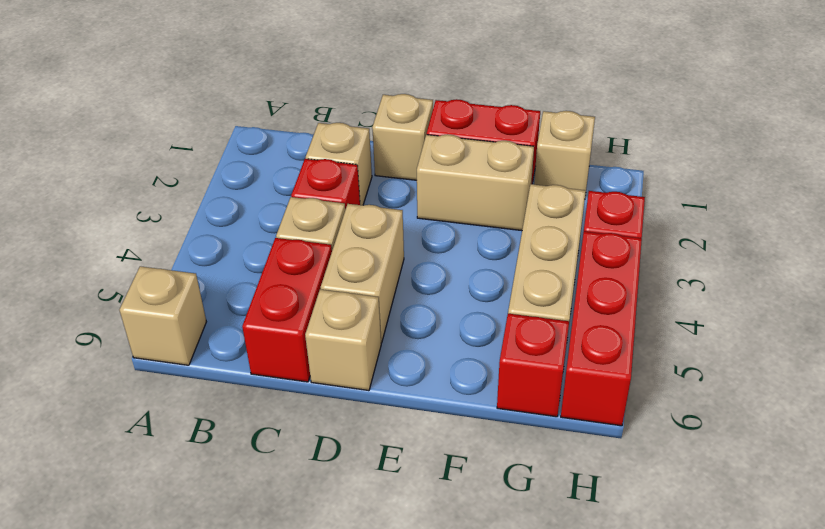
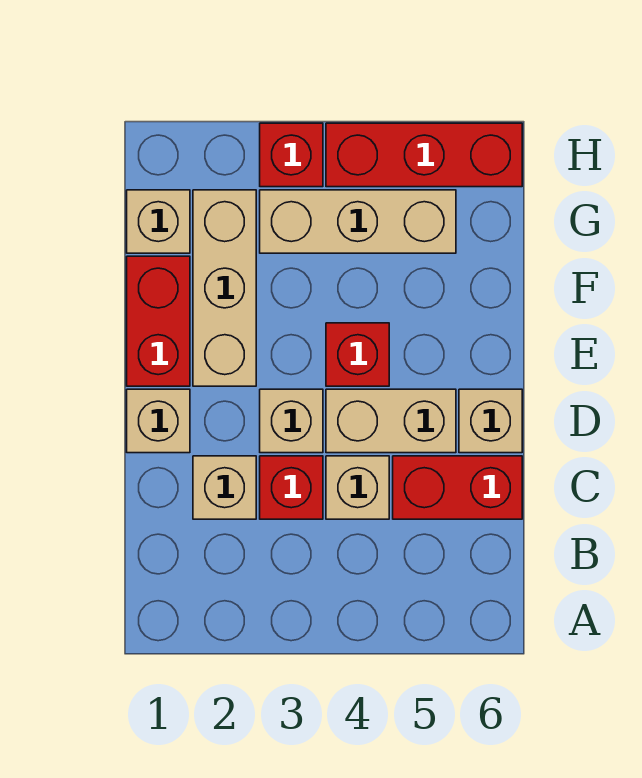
tan 1x1 brick [119,266,206,365] -> tan 1x1 brick moved to [260,389,323,453]
tan 1x2 brick [417,134,534,231] -> tan 1x3 brick [193,190,256,386]
red 1x1 brick [497,314,569,417] -> red 1x1 brick moved to [326,323,389,386]

